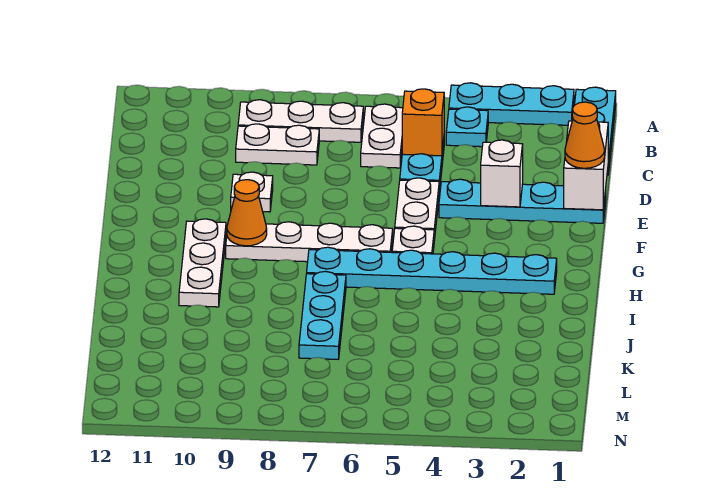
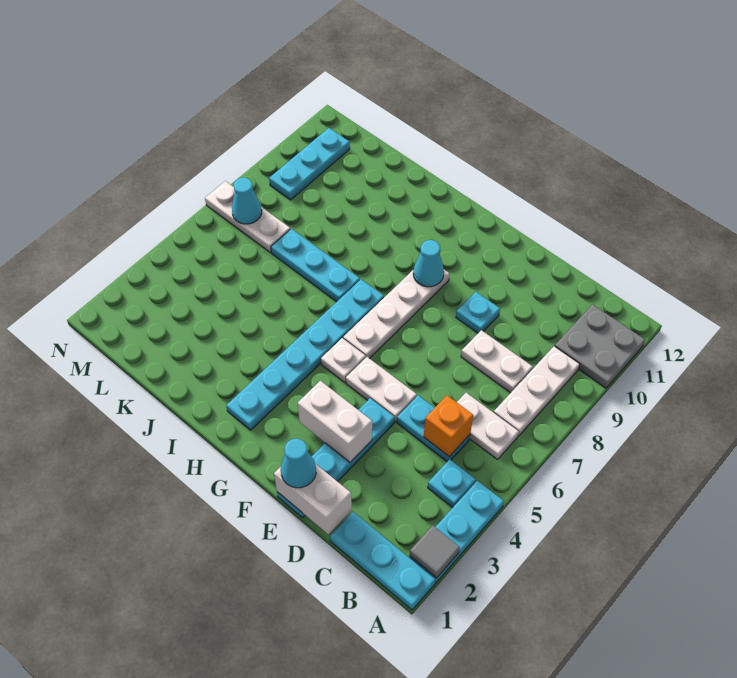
none -> grey 1x1 tile [410,525,460,578]
none -> grey 2x2 plate [555,304,645,388]
white 1x2 plate [236,124,319,165] -> white 1x2 plate turned to [461,330,533,393]
orange 1x1 cone [565,102,605,168] -> cyan 1x1 cone [281,439,316,488]
white 1x1 brick [481,140,523,207] -> white 1x2 brick [297,381,372,462]
white 1x1 plate [231,172,273,212] -> cyan 1x1 plate [456,292,500,333]
orange 1x1 cone [227,180,267,246] -> cyan 1x1 cone [413,240,444,287]
white 1x3 plate [179,219,226,307] -> white 1x3 plate moved to [205,181,290,253]
none -> cyan 1x1 cone [232,178,262,224]
none -> cyan 1x3 plate [269,128,350,200]

